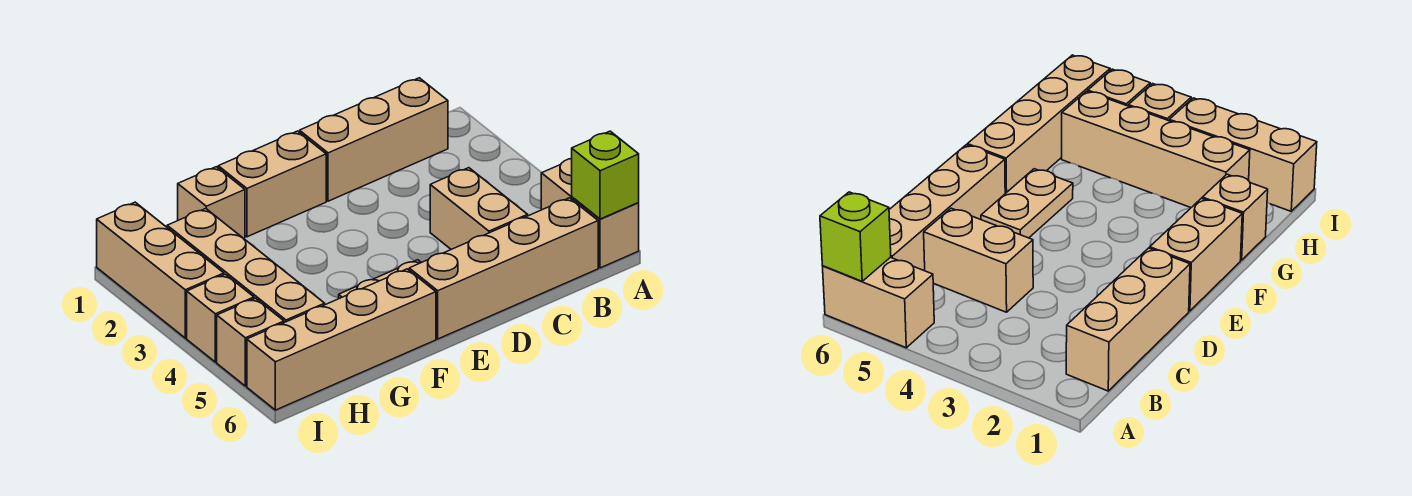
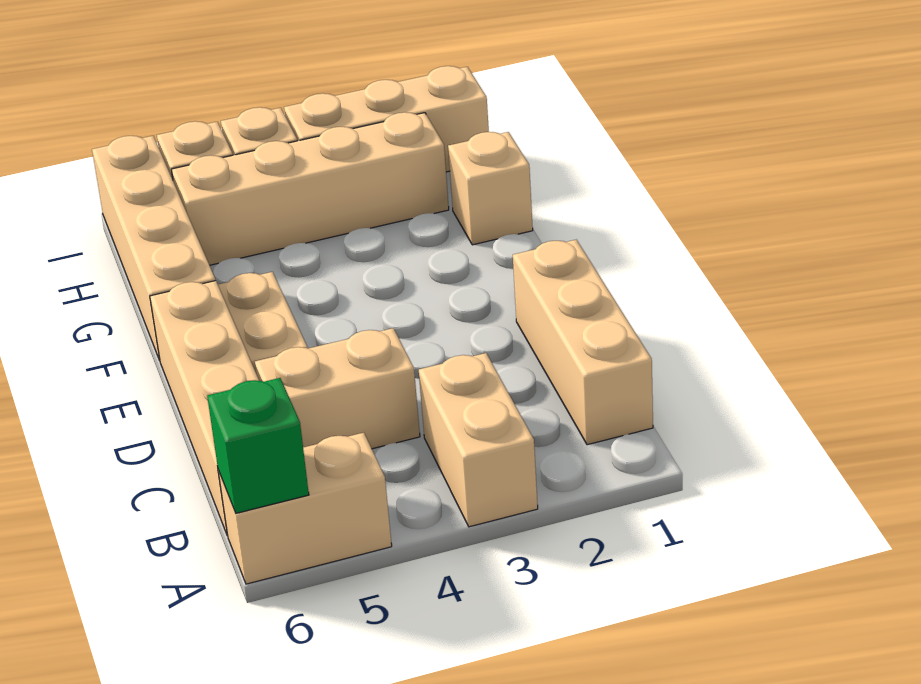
lime 1x1 brick [572,131,639,219] -> green 1x1 brick [207,378,309,513]
tan 1x2 brick [218,131,326,237] -> tan 1x2 brick moved to [419,353,538,527]

